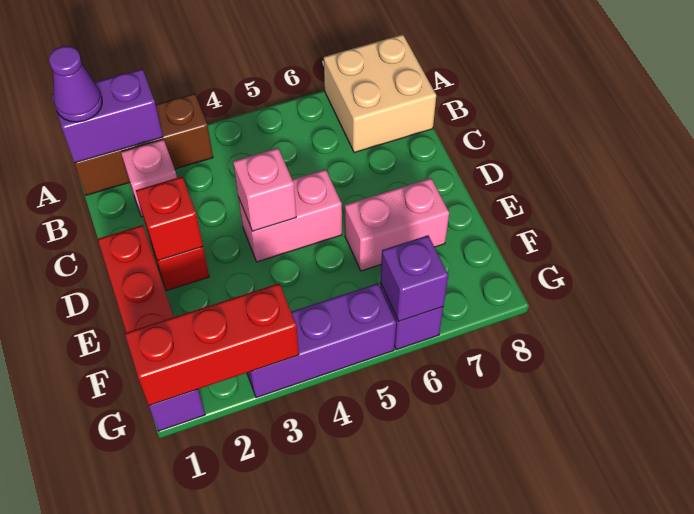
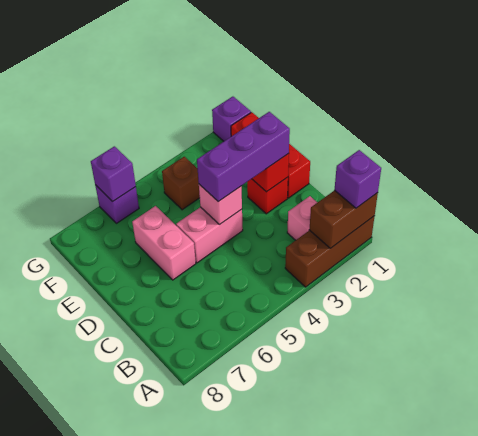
purple 1x2 brick [52,69,163,163] -> brown 1x2 brick [310,190,378,248]
purple 1x1 cone [49,46,102,122] -> purple 1x1 brick [335,150,381,208]
tan 2x2 brick [324,35,436,153] -> none
pink 1x2 brick [345,178,449,271] -> pink 1x2 brick turned to [132,206,196,280]
none -> brown 1x1 brick [162,157,200,210]
red 1x3 brick [125,283,299,406] -> none
purple 1x3 brick [247,283,396,398] -> purple 1x3 brick moved to [197,112,290,202]

